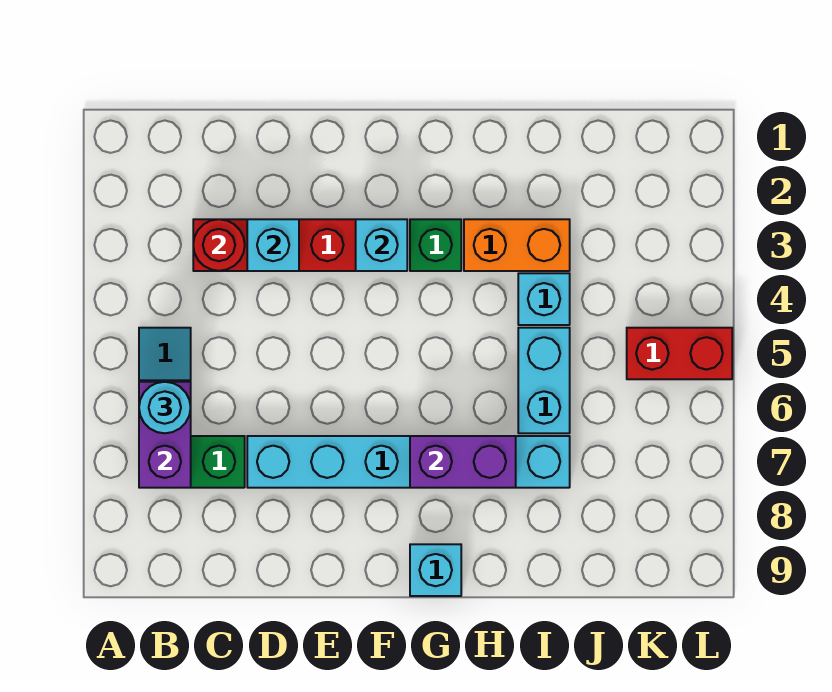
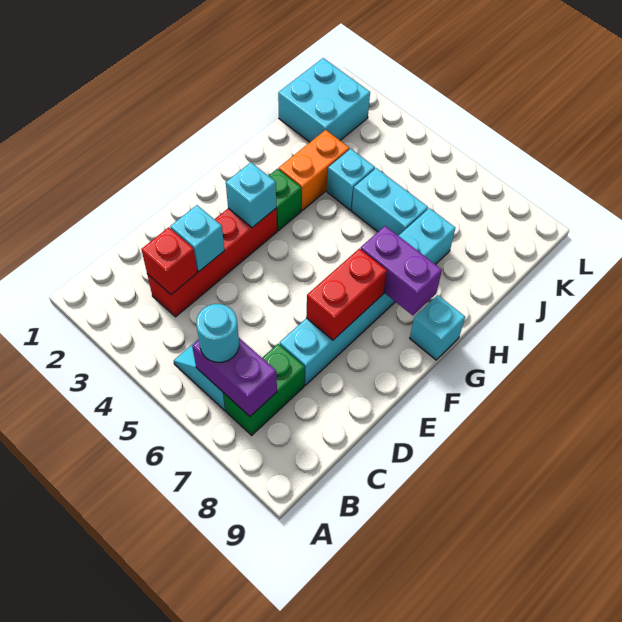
red 1x1 round brick [193,219,245,271] -> red 1x1 brick [141,227,197,294]
purple 1x2 brick [410,436,516,488] -> purple 1x2 brick turned to [361,226,442,316]
none -> cyan 2x2 brick [278,58,370,142]
red 1x2 brick [627,328,732,379] -> red 1x2 brick moved to [306,249,387,340]

